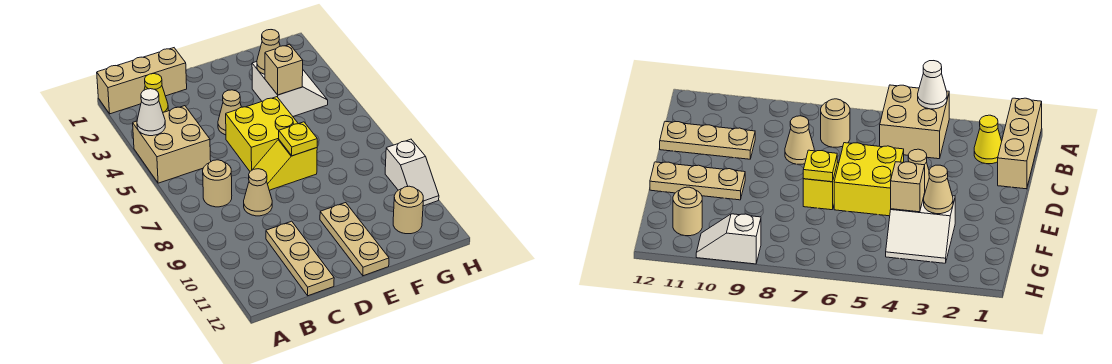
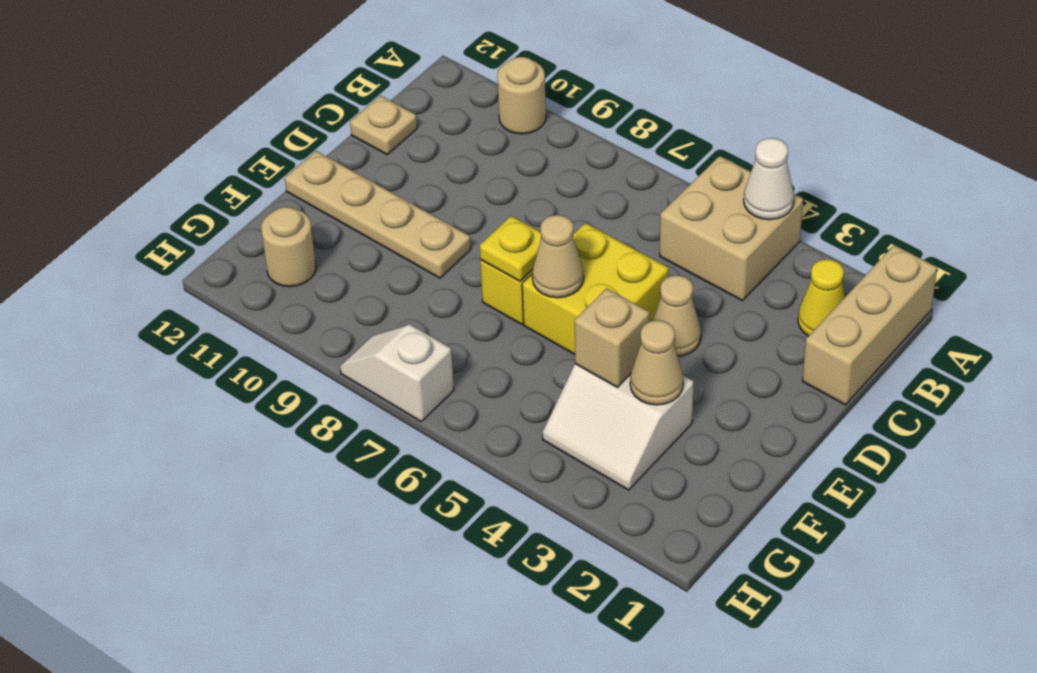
tan 1x1 round brick [203,160,232,207] -> tan 1x1 round brick moved to [497,57,546,134]
tan 1x1 cone [244,169,272,216] -> tan 1x1 cone moved to [532,215,584,298]
tan 1x3 plate [266,221,334,296] -> tan 1x1 plate [350,96,417,155]
tan 1x3 plate [320,203,389,276] -> tan 1x4 plate [285,151,471,278]
white 1x2 slope [385,139,439,206] -> white 1x2 slope moved to [340,325,454,421]

